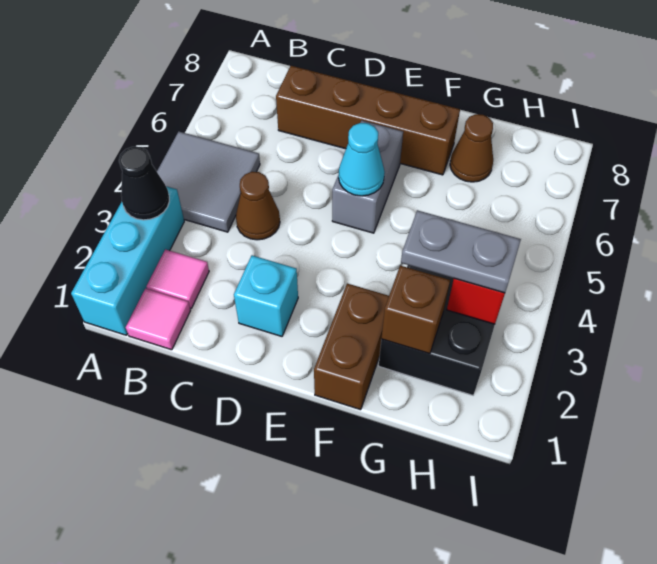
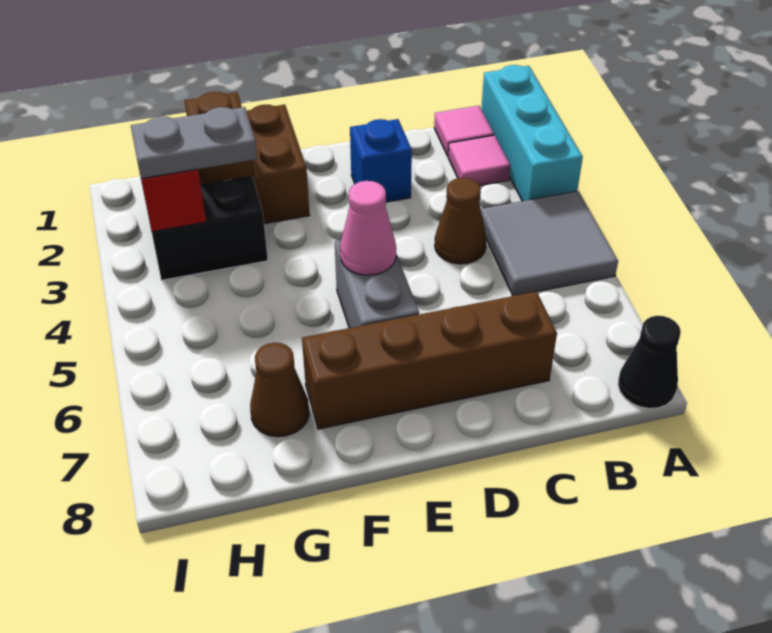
black 1x1 cone [119,147,169,220] -> black 1x1 cone moved to [618,316,681,409]
cyan 1x1 brick [234,255,298,336] -> blue 1x1 brick [350,119,412,202]
cyan 1x1 cone [339,123,385,196] -> pink 1x1 cone [340,181,396,275]

